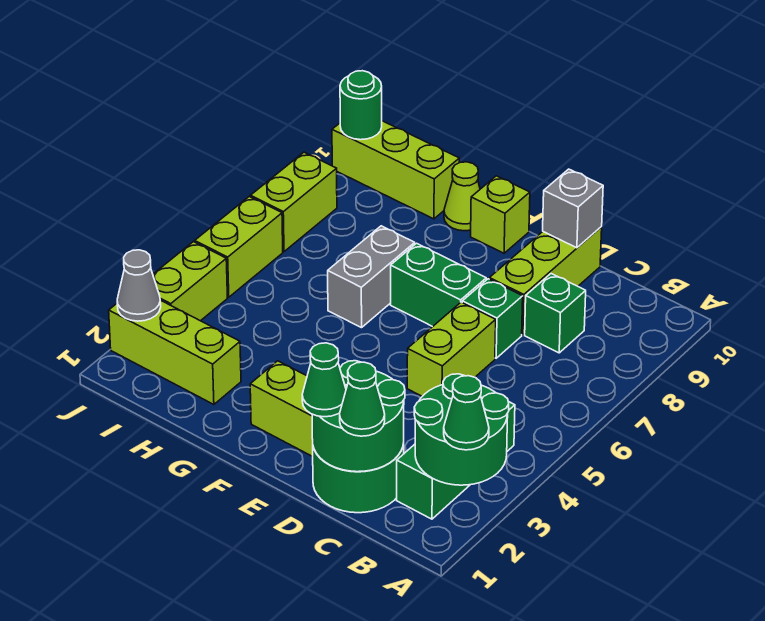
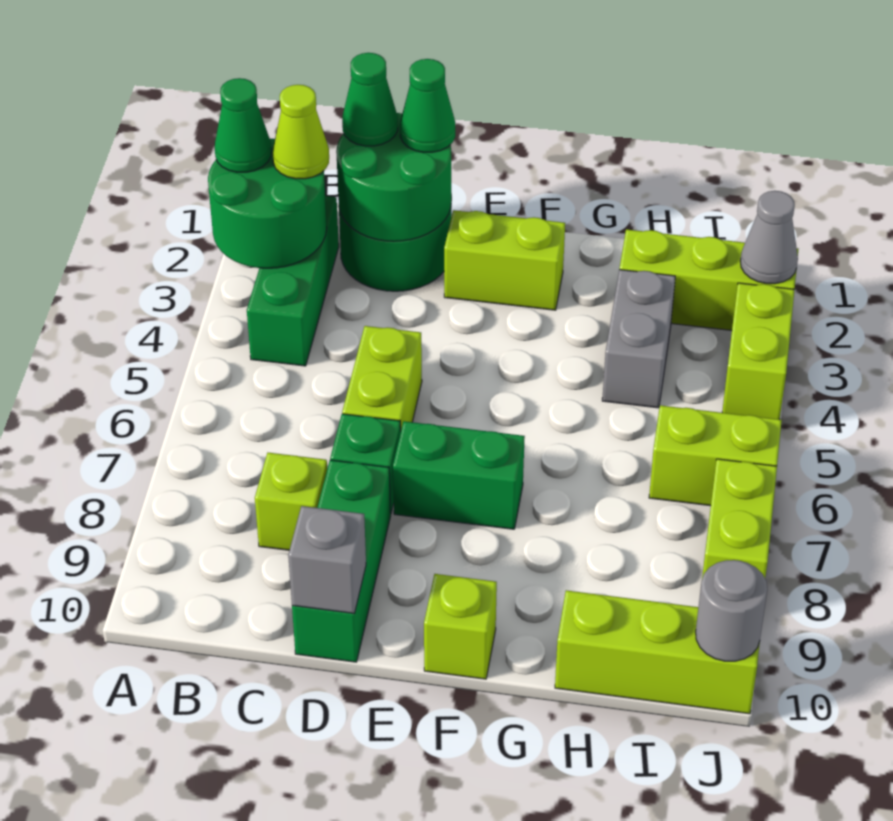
green 1x1 brick [525,274,586,353] -> lime 1x1 brick [255,453,327,550]
lime 1x3 brick [489,227,602,335] -> green 1x3 brick [292,460,391,662]
grey 1x2 brick [328,226,415,328] -> grey 1x2 brick moved to [602,270,675,408]
lime 1x1 cone [444,162,480,231] -> lime 1x1 cone moved to [273,85,329,179]
lime 1x2 brick [195,197,283,297] -> lime 1x2 brick turned to [649,405,782,506]
green 1x1 round brick [340,71,382,140] -> grey 1x1 round brick [696,560,767,661]

